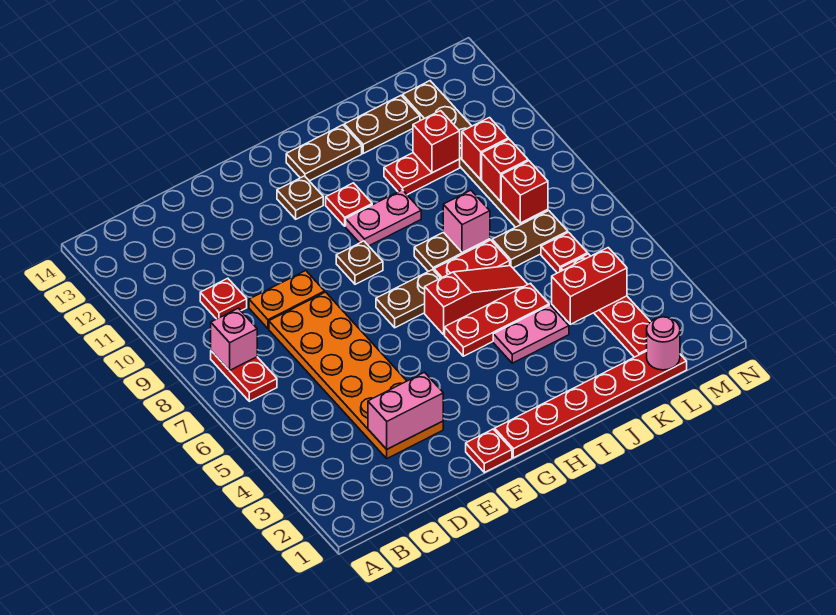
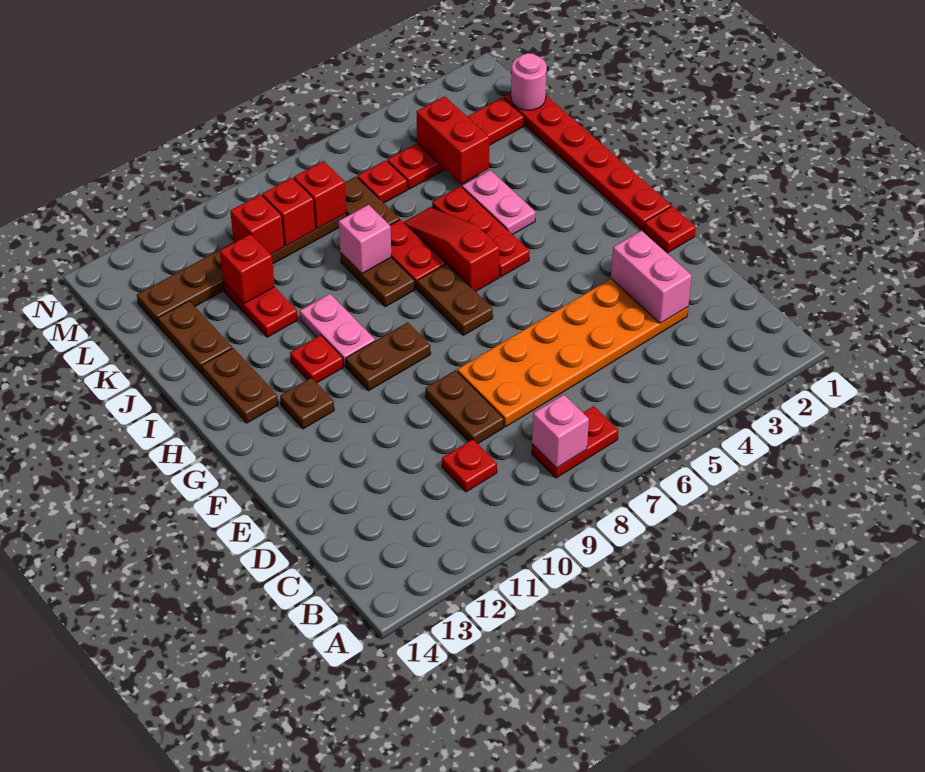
orange 1x2 plate [249,271,325,329] -> brown 1x2 plate [425,370,504,444]
brown 1x1 plate [336,241,383,284] -> brown 1x2 plate [346,322,431,391]

